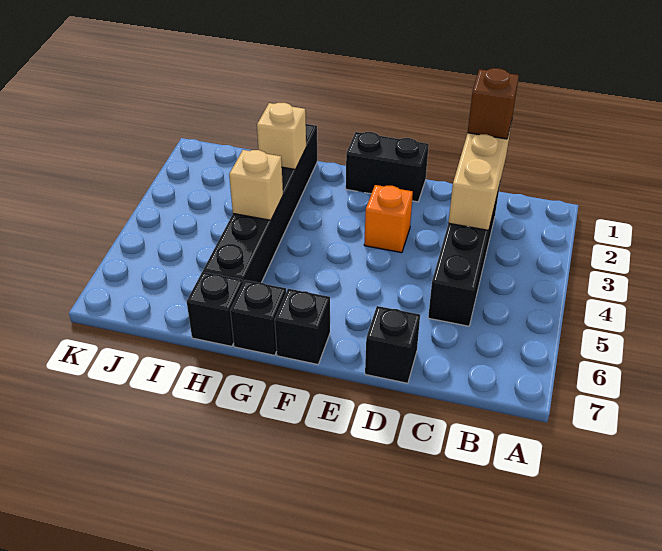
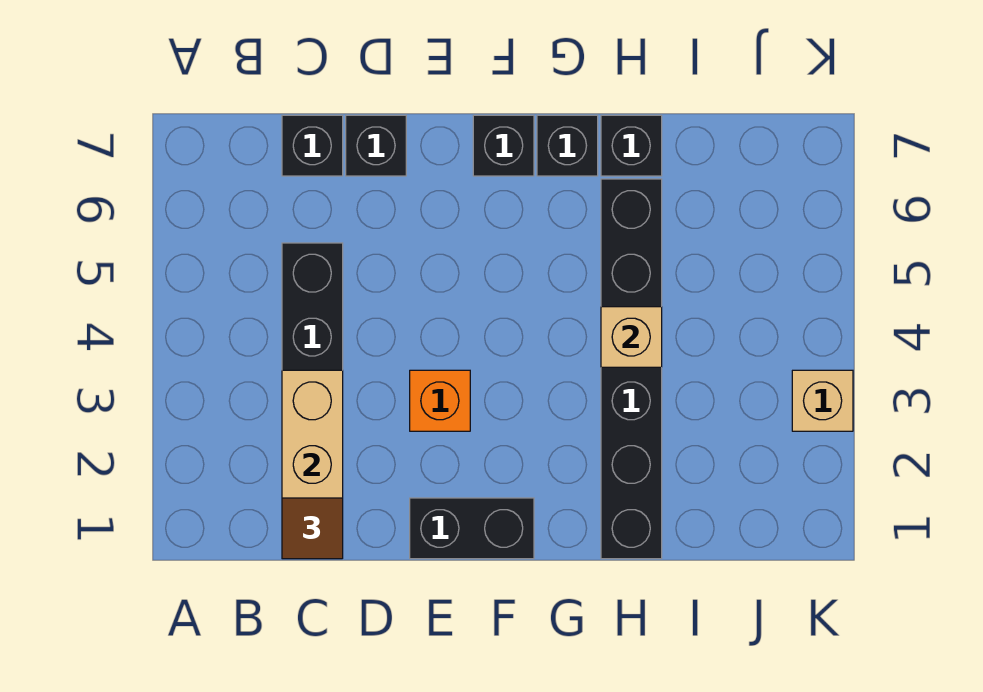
brown 1x1 brick [468,68,519,139] -> brown 1x1 tile [282,498,343,559]
none -> black 1x1 brick [282,115,343,176]
tan 1x1 brick [257,103,306,170] -> tan 1x1 brick moved to [792,370,853,431]

